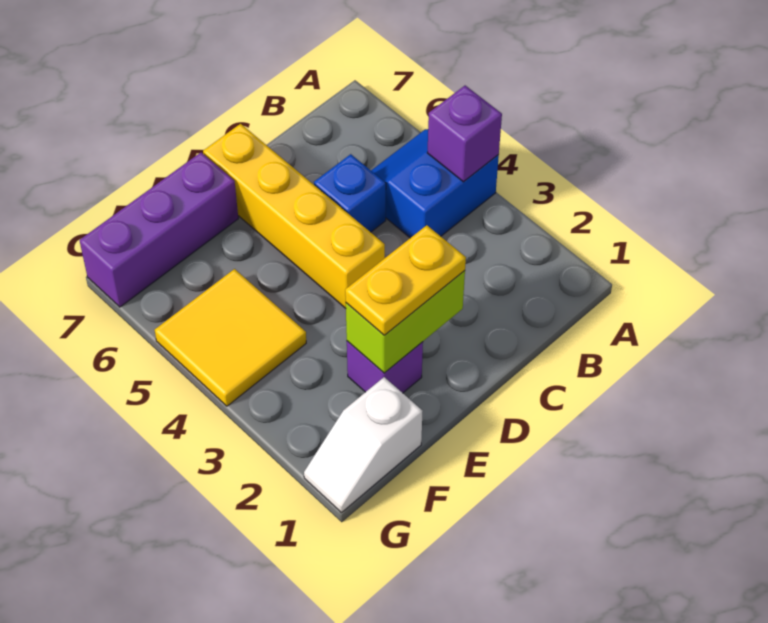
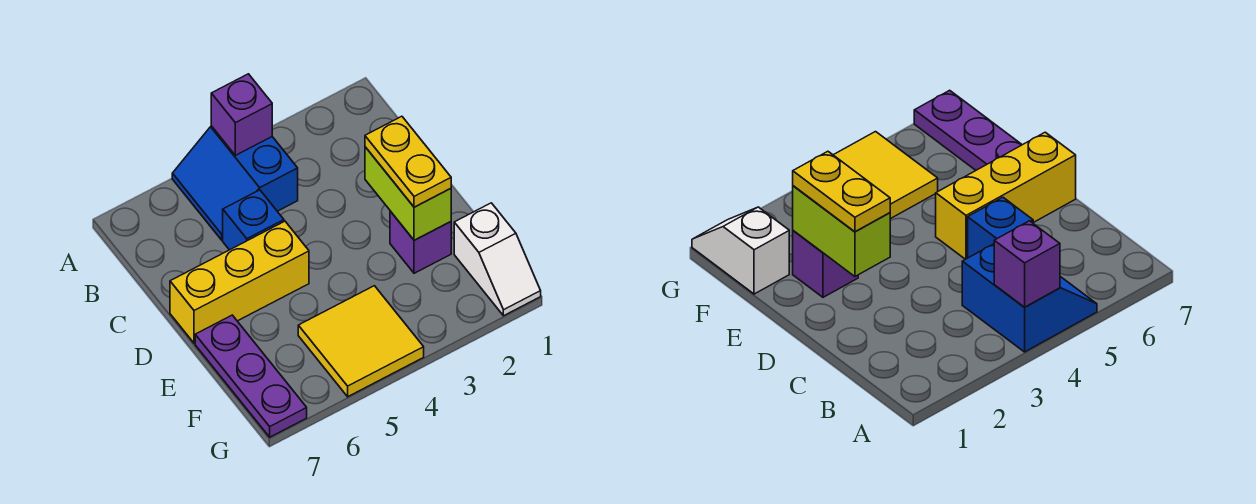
yellow 1x4 brick [203,124,385,308] -> yellow 1x3 brick [170,221,309,343]
purple 1x3 brick [79,152,238,307] -> purple 1x3 plate [195,315,307,437]

